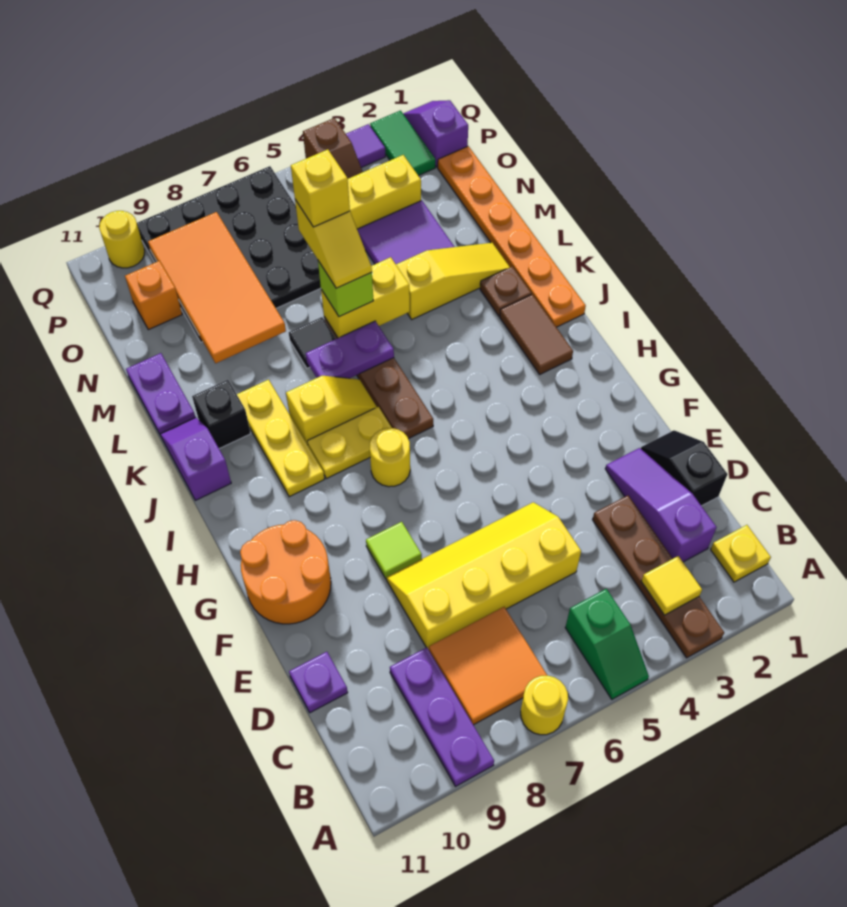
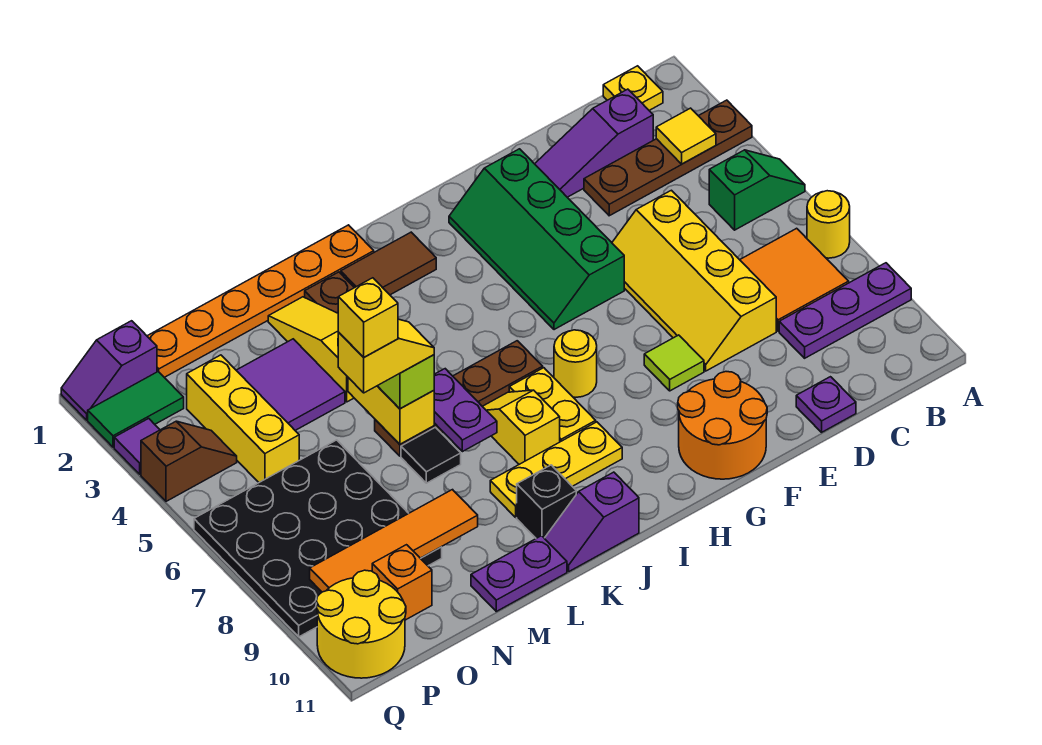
black 1x2 slope [641,430,728,506] -> none
none -> green 2x4 slope [449,149,624,330]
orange 2x4 tile [148,212,286,363] -> orange 1x4 tile [310,490,478,592]
yellow 1x1 round brick [99,211,145,268] -> yellow 2x2 round brick [317,570,406,678]

